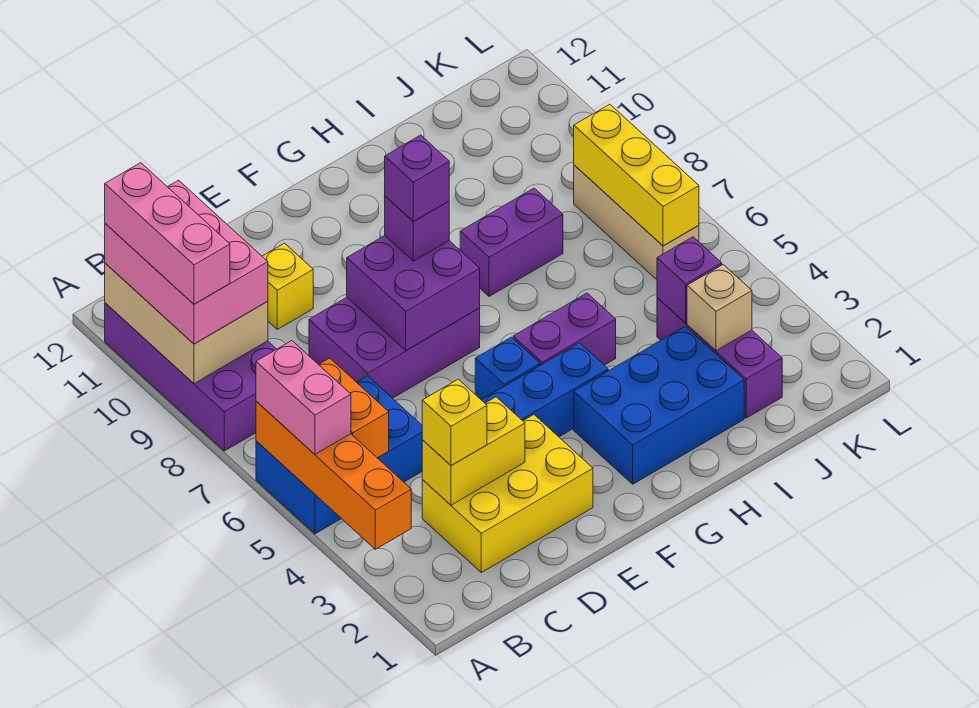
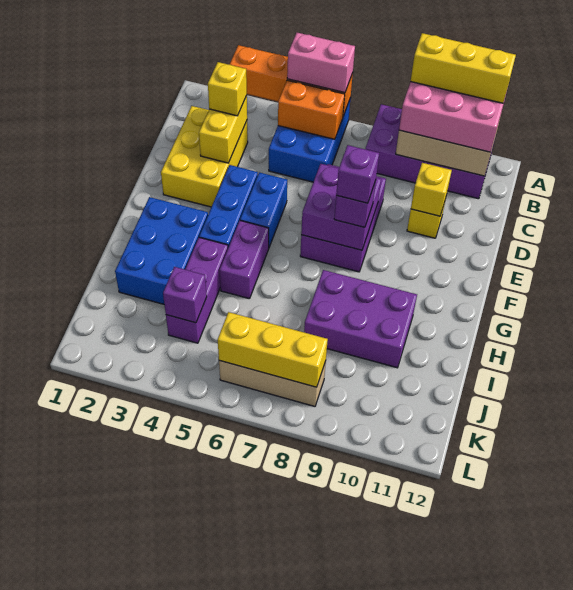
pink 1x3 brick [105,163,230,304] -> yellow 1x3 brick [411,33,516,103]
none -> yellow 1x1 brick [411,163,452,216]
blue 1x1 brick [475,337,540,400] -> blue 1x2 brick [240,172,287,247]
purple 1x2 brick [460,188,563,296] -> purple 2x3 brick [304,270,417,368]
purple 1x3 brick [657,298,782,418] -> purple 1x3 brick turned to [166,238,228,343]
tan 1x1 brick [687,265,752,351] -> none

